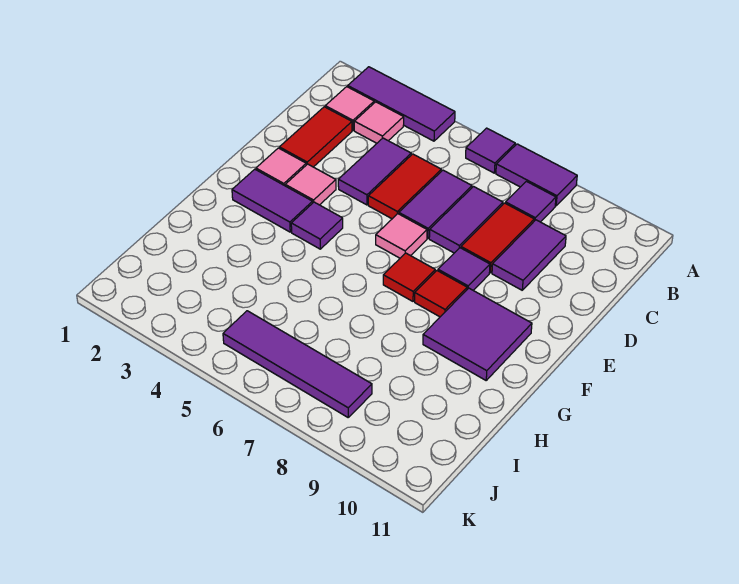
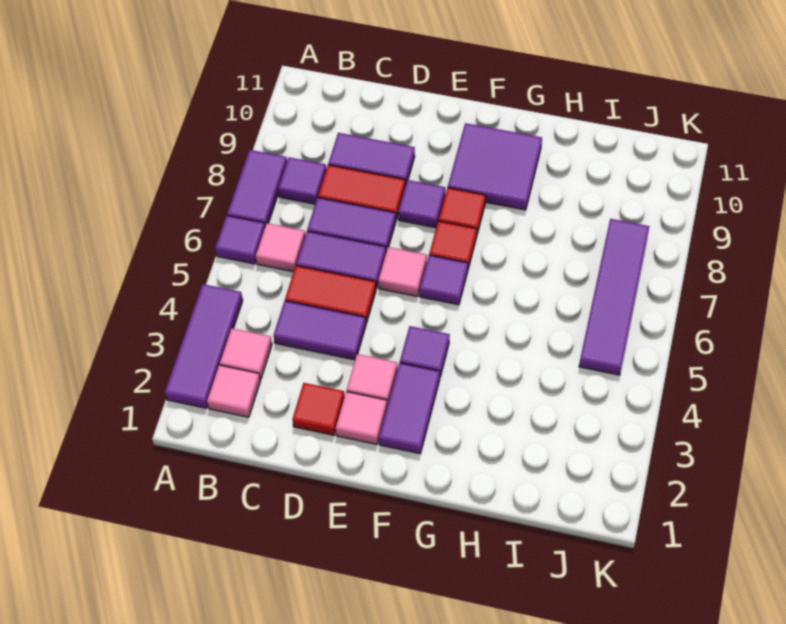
none -> pink 1x1 tile [256,223,305,272]
red 1x2 tile [279,107,352,167] -> red 1x1 tile [292,383,344,435]
none -> purple 1x1 tile [420,255,468,305]

